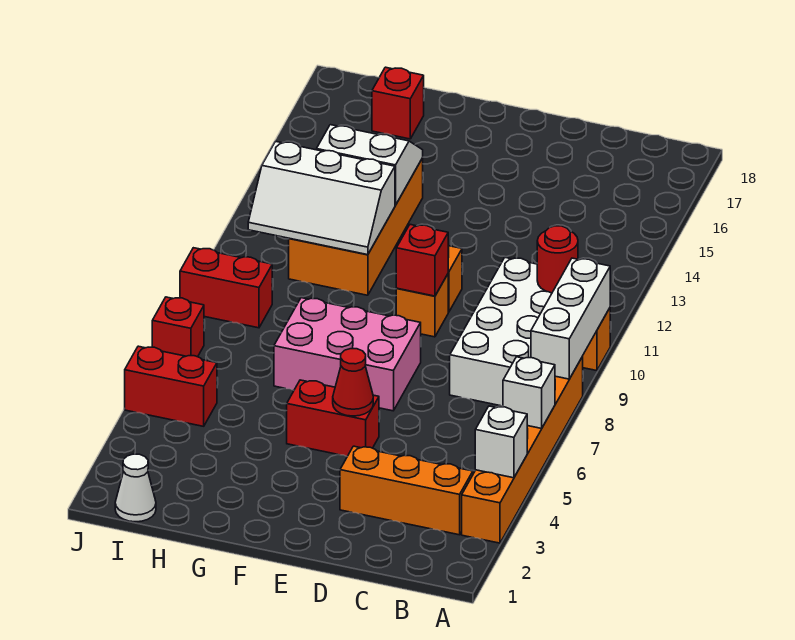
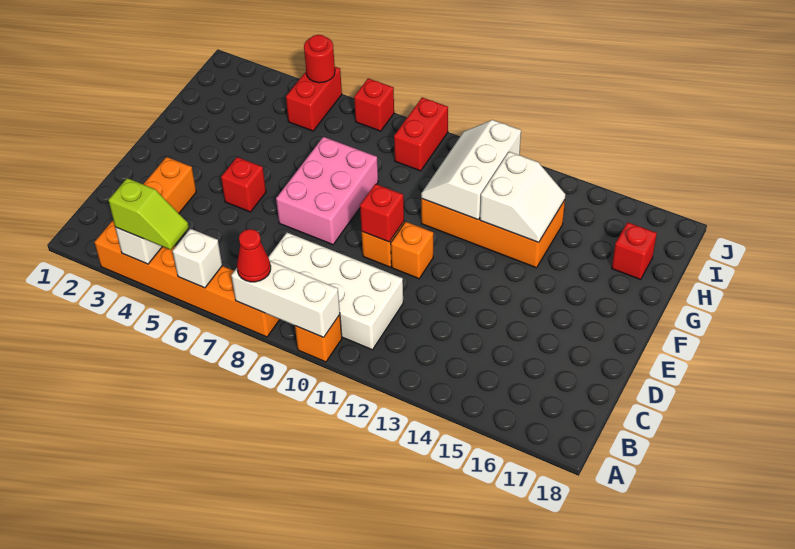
none -> lime 1x2 slope [108,178,189,250]
red 1x1 round brick [537,226,578,293] -> red 1x1 round brick moved to [304,35,335,83]
red 1x2 brick [287,380,379,456] -> red 1x1 brick [221,157,266,212]
red 1x1 cone [333,349,373,416] -> red 1x1 cone moved to [237,229,271,282]
white 1x1 cone [115,454,156,522] -> none

